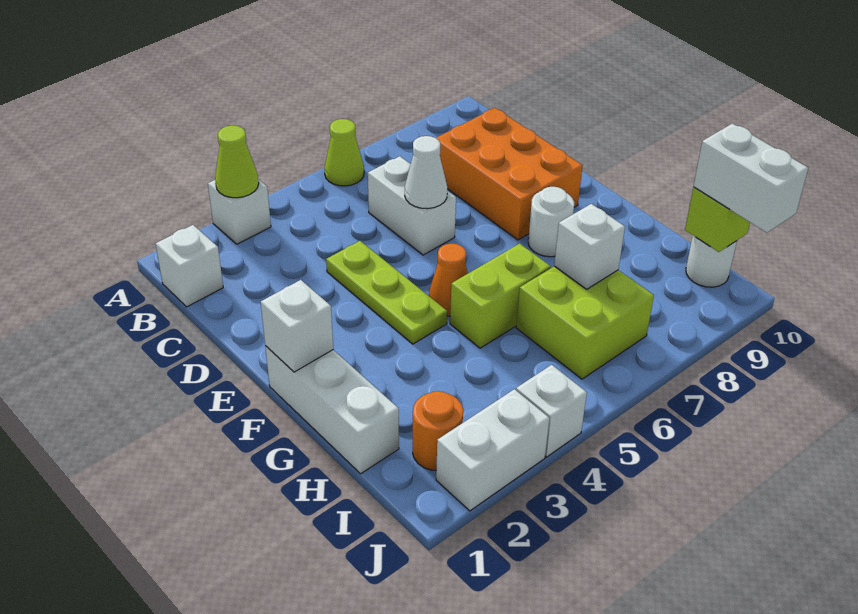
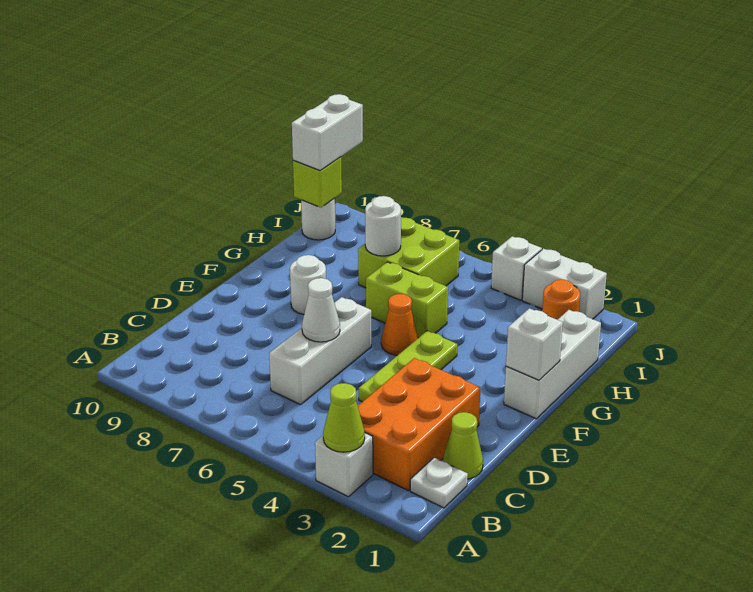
lime 1x1 cone [324,119,364,186] -> lime 1x1 cone moved to [443,412,483,479]
white 1x1 brick [156,225,223,307] -> white 1x1 plate [410,458,468,508]
white 1x2 brick [368,156,456,255] -> white 1x3 brick [269,297,371,405]
orange 2x3 brick [436,108,583,240] -> orange 2x3 brick moved to [358,358,480,491]
white 1x1 brick [554,204,625,289] -> white 1x1 round brick [365,196,401,256]

